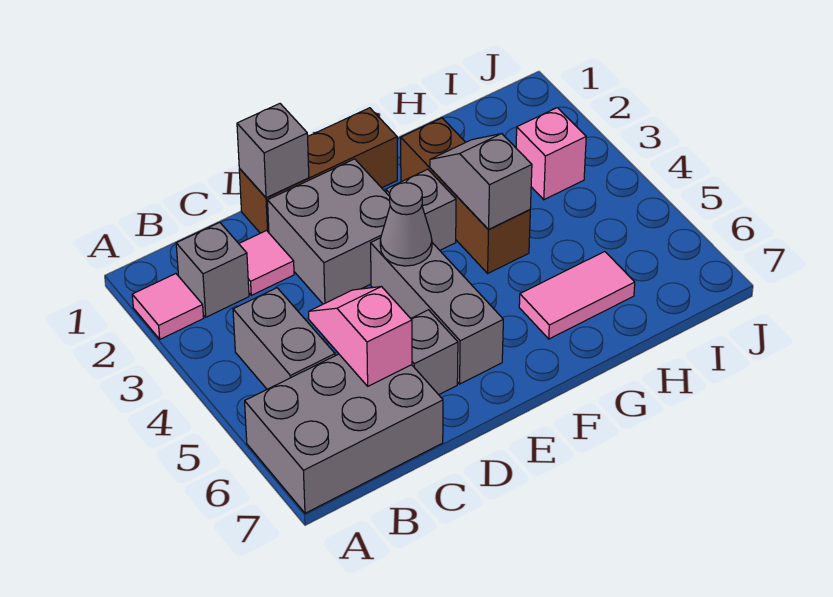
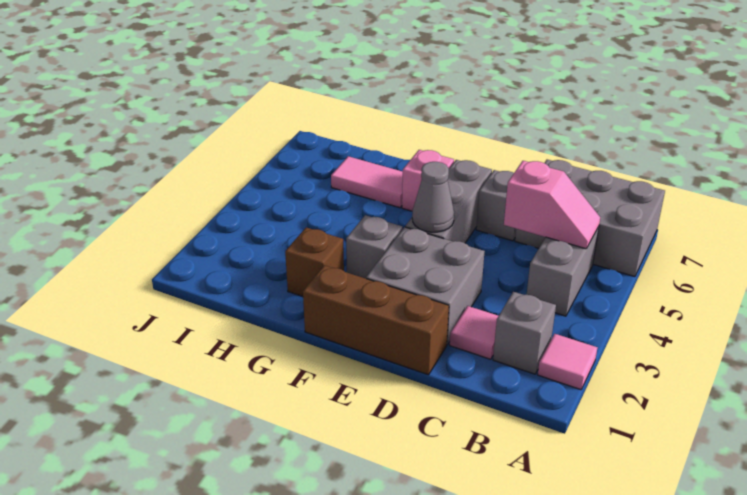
pink 1x2 slope [309,287,412,386] -> pink 1x2 slope turned to [504,161,600,249]
grey 1x1 brick [237,104,309,198] -> none
brown 1x3 brick [401,118,530,273] -> brown 1x1 brick [285,227,344,296]
grey 1x2 slope [430,134,532,230] -> none
pink 1x1 brick [516,108,586,200] -> pink 1x1 brick moved to [402,150,454,211]

